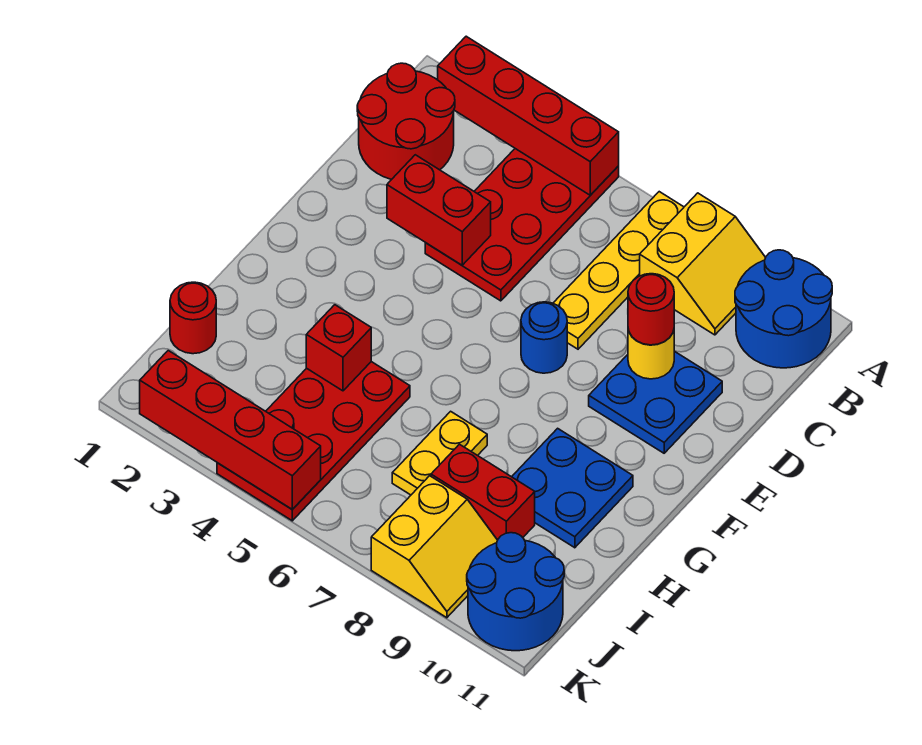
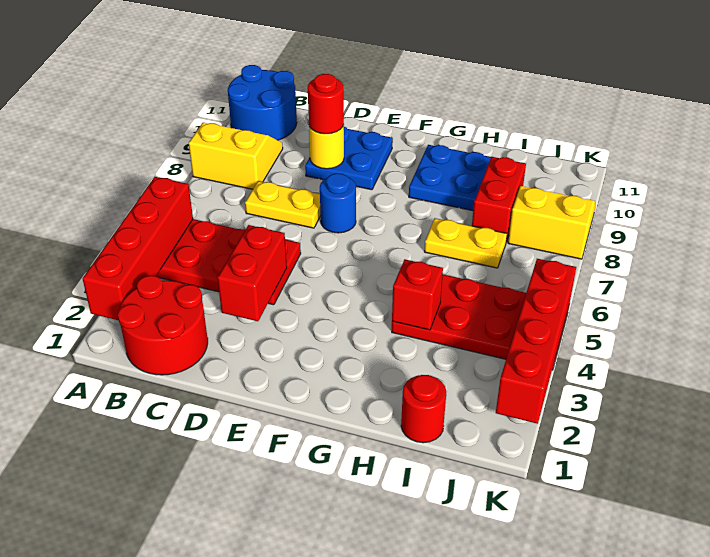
yellow 1x4 plate [553,192,684,349] -> yellow 1x2 plate [245,181,320,228]
blue 2x2 round brick [467,533,564,651] -> none

